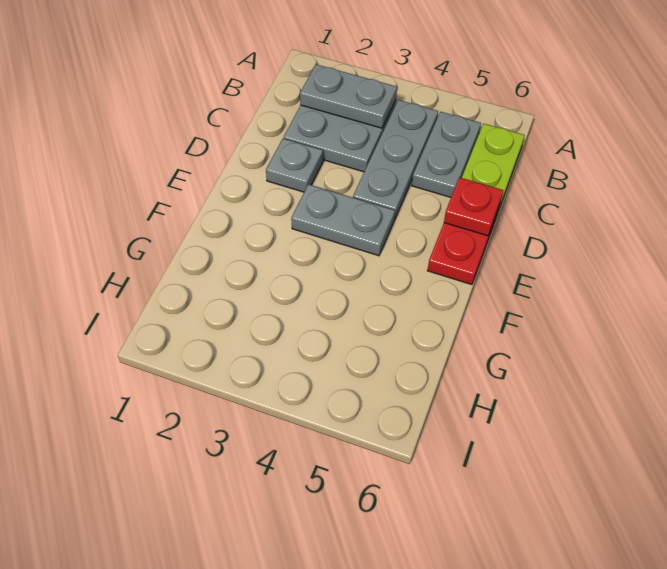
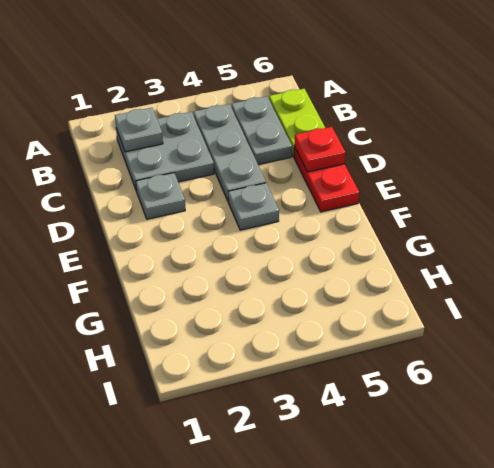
grey 1x2 plate [300,64,397,128] -> grey 1x1 plate [115,108,163,152]
grey 1x2 plate [291,184,395,256] -> grey 1x1 plate [228,183,279,230]

